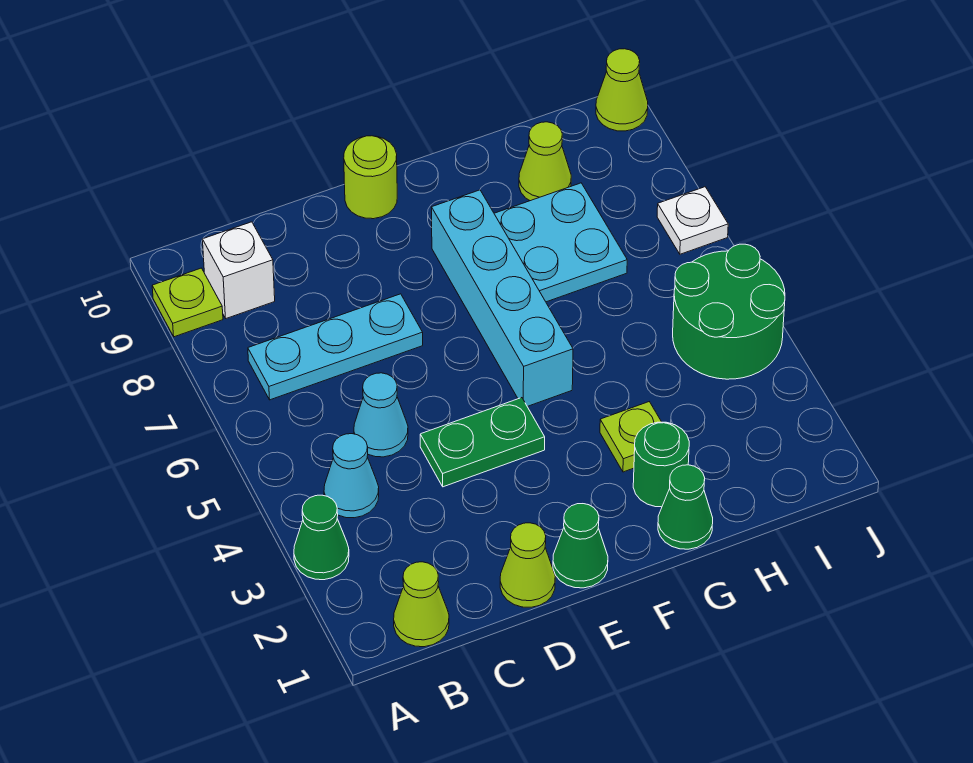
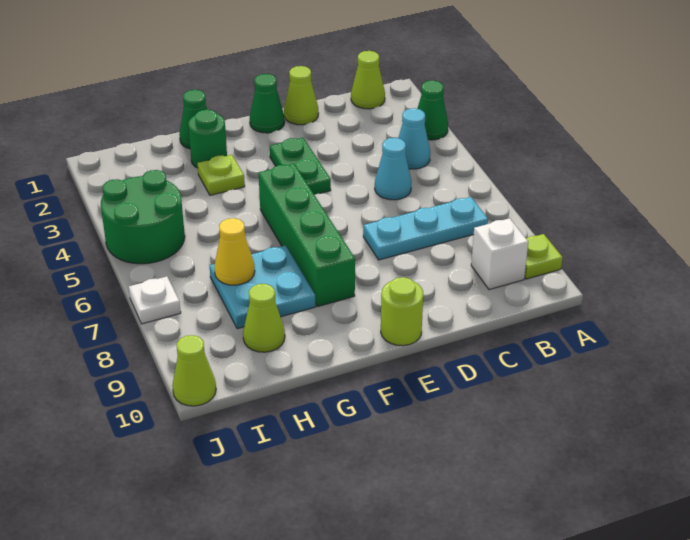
green 1x2 plate [420,398,545,487] -> green 1x2 plate turned to [270,138,331,195]
cyan 1x4 brick [431,190,573,406] -> green 1x4 brick [259,164,355,306]
none -> yellow 1x1 cone [214,218,255,285]

